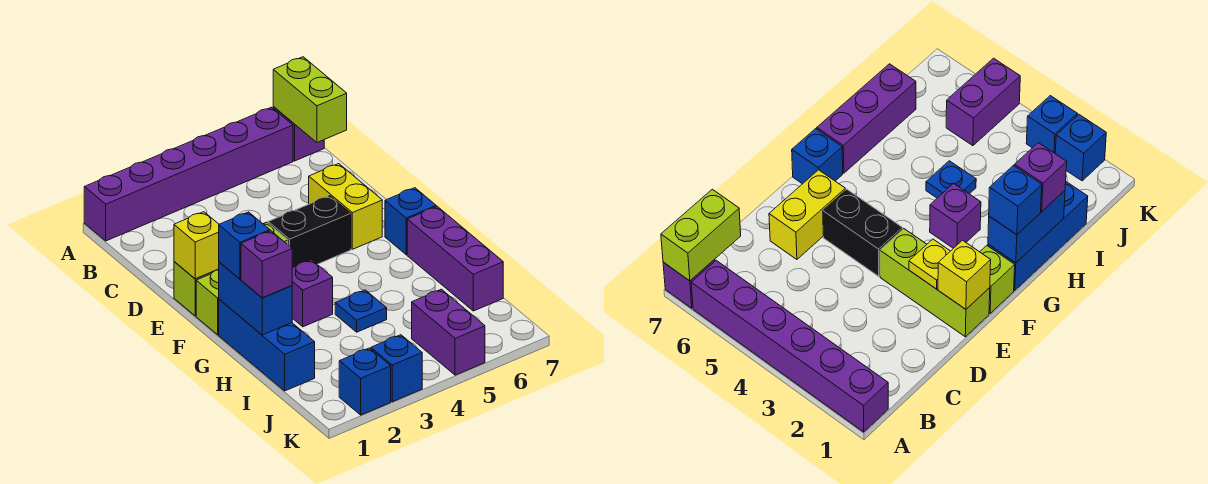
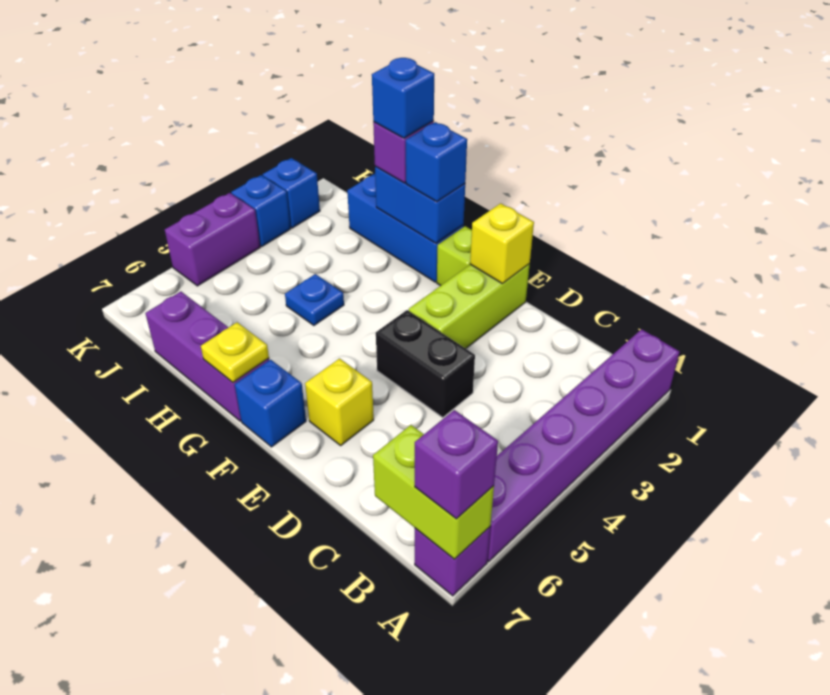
yellow 1x2 brick [309,164,382,249] -> yellow 1x1 brick [305,359,374,445]
yellow 1x1 plate [909,239,950,289] -> yellow 1x1 plate moved to [201,322,269,382]
black 1x2 brick [268,196,351,268] -> black 1x2 brick turned to [376,310,475,417]
purple 1x1 brick [292,260,333,327] -> purple 1x1 brick moved to [415,410,498,519]
none -> blue 1x1 brick [372,58,434,138]
purple 1x2 brick [412,289,485,375] -> purple 1x2 brick turned to [165,193,260,286]

